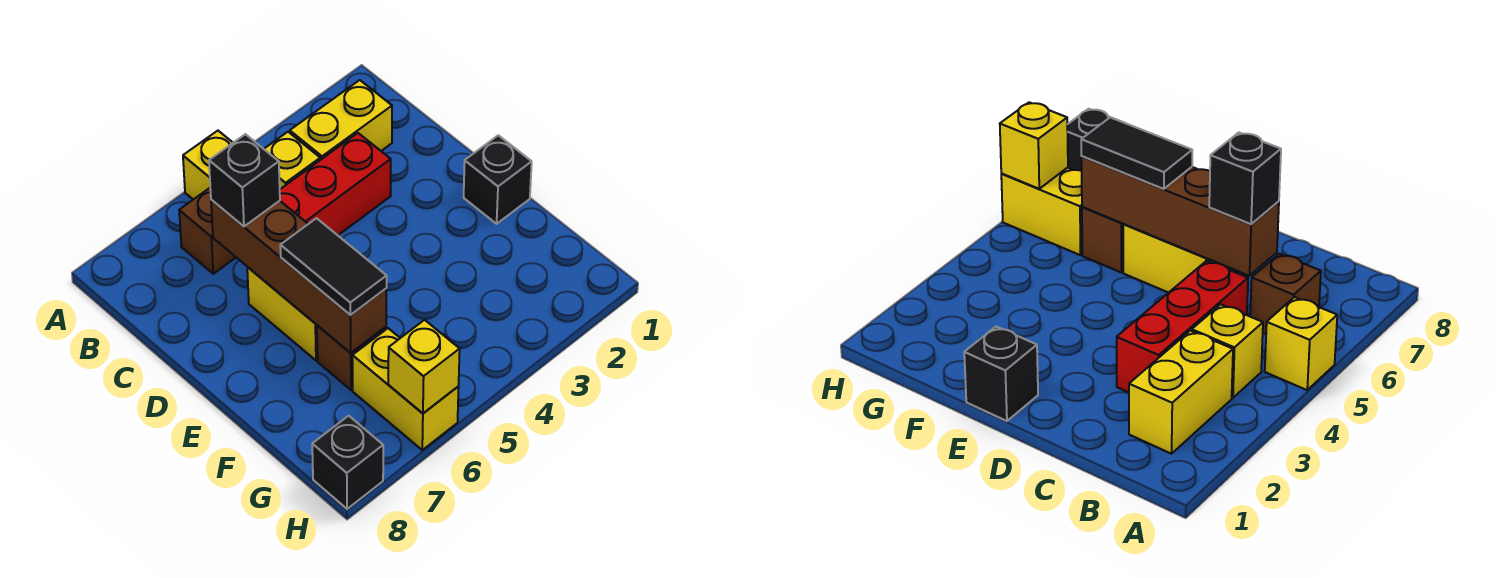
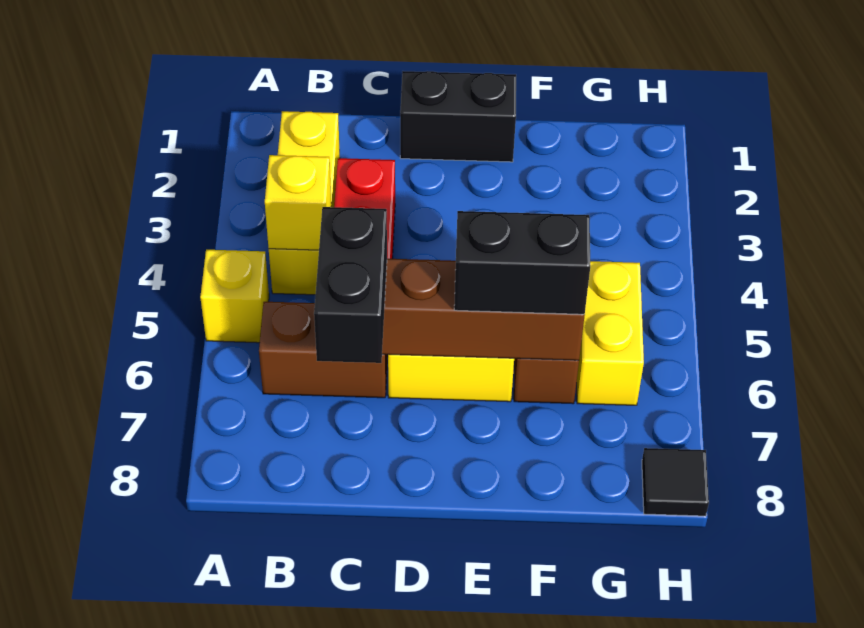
brown 1x1 brick [179,188,236,274] -> brown 1x2 brick [259,302,388,398]
black 1x1 brick [209,134,280,226] -> black 1x2 brick [314,207,387,363]
black 1x1 brick [464,135,532,224] -> black 1x2 brick [400,71,516,162]
black 1x2 tile [280,218,387,315] -> black 1x2 brick [454,211,590,314]
yellow 1x2 brick [352,328,459,450] -> yellow 1x2 brick turned to [577,261,644,405]
yellow 1x1 brick [388,320,460,413] -> yellow 1x1 brick moved to [265,155,331,250]
black 1x1 brick [312,416,383,509] -> black 1x1 tile [642,448,709,516]

